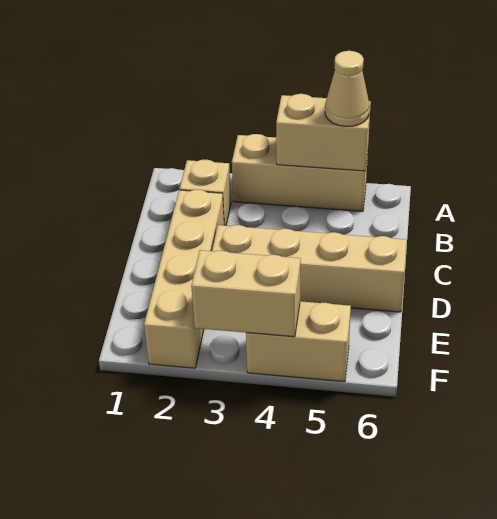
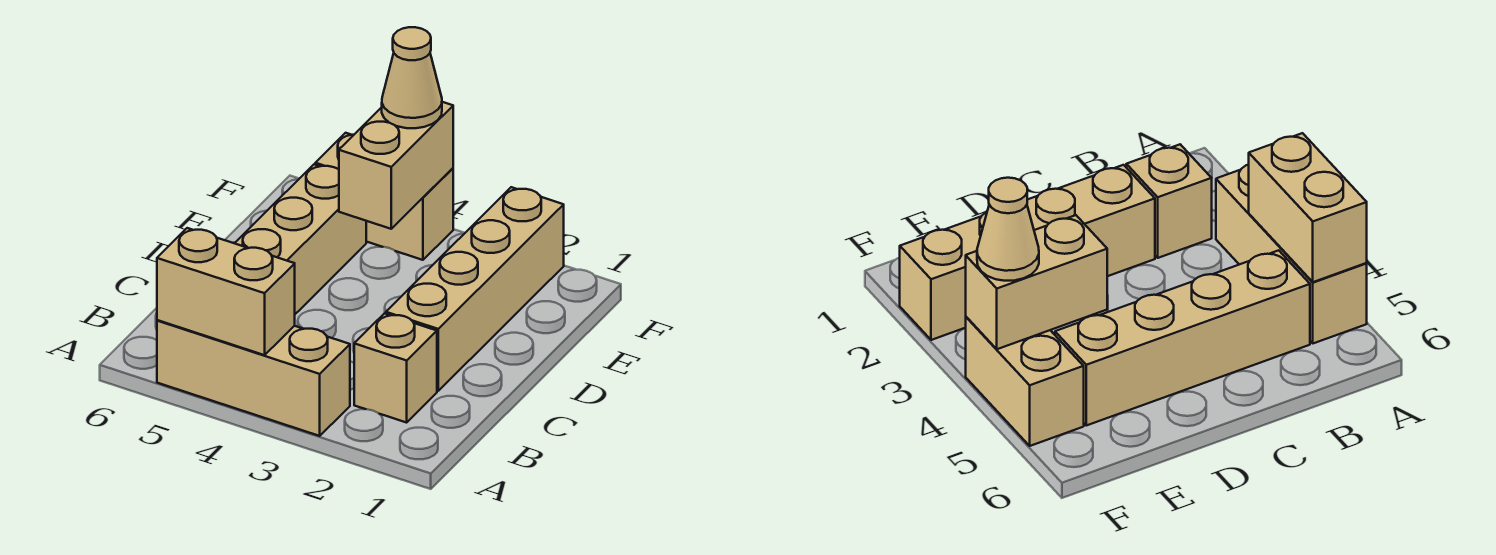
tan 1x1 cone [325,51,370,126] -> tan 1x1 cone moved to [382,27,442,128]
tan 1x4 brick [212,225,407,312] -> tan 1x4 brick turned to [235,164,366,314]
tan 1x2 brick [191,250,301,337] -> tan 1x2 brick turned to [339,102,453,229]

